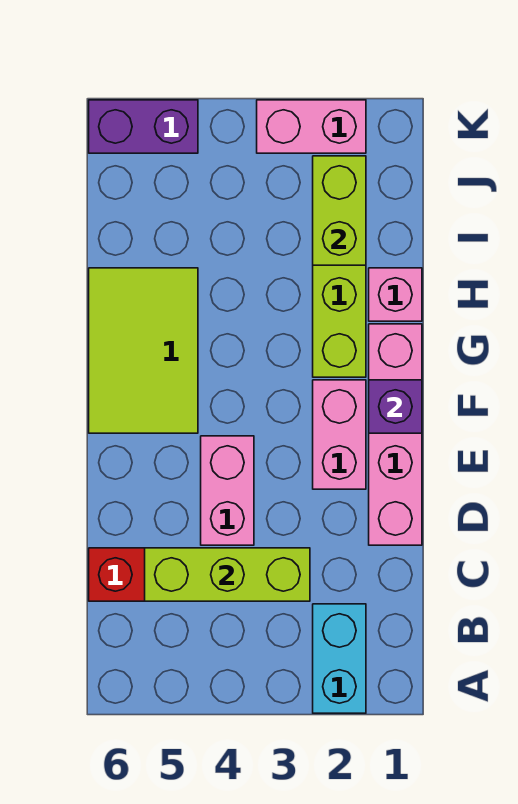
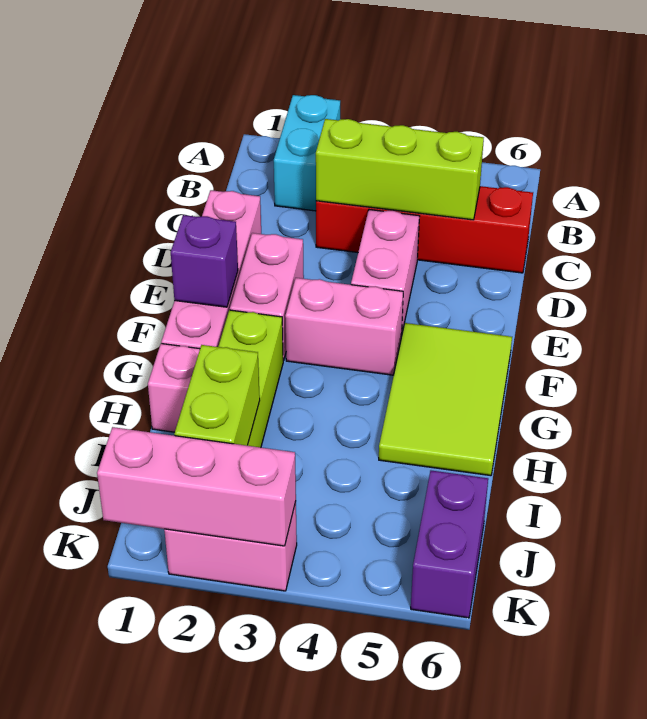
none -> pink 1x2 brick [285,278,403,375]
none -> pink 1x3 brick [97,427,296,546]
purple 1x2 brick [89,100,198,153] -> purple 1x2 brick turned to [411,471,488,618]

